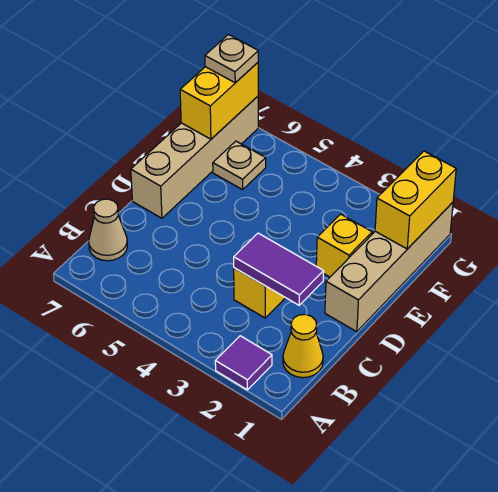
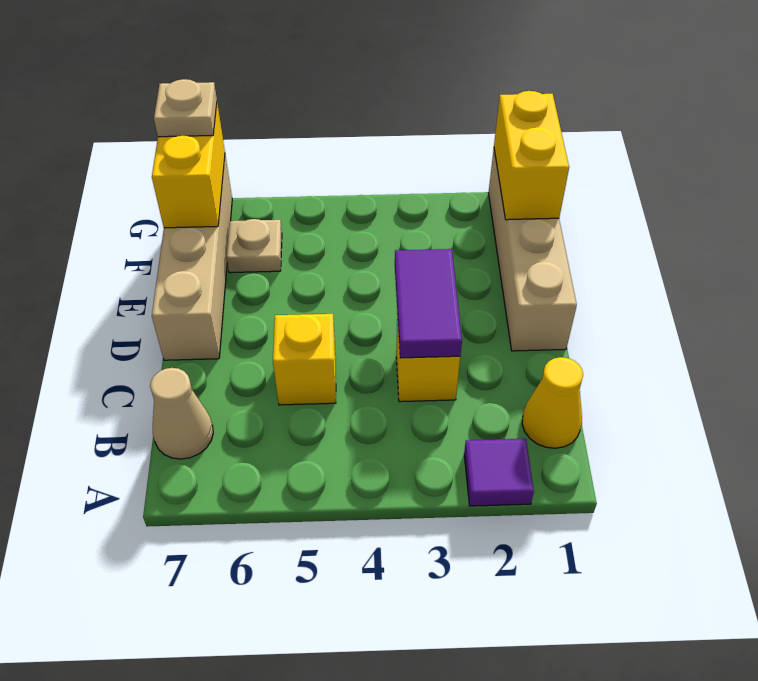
purple 1x2 tile [234,233,324,305] -> purple 1x2 tile turned to [395,249,462,358]
yellow 1x1 brick [316,214,372,277] -> yellow 1x1 brick moved to [273,314,336,405]

